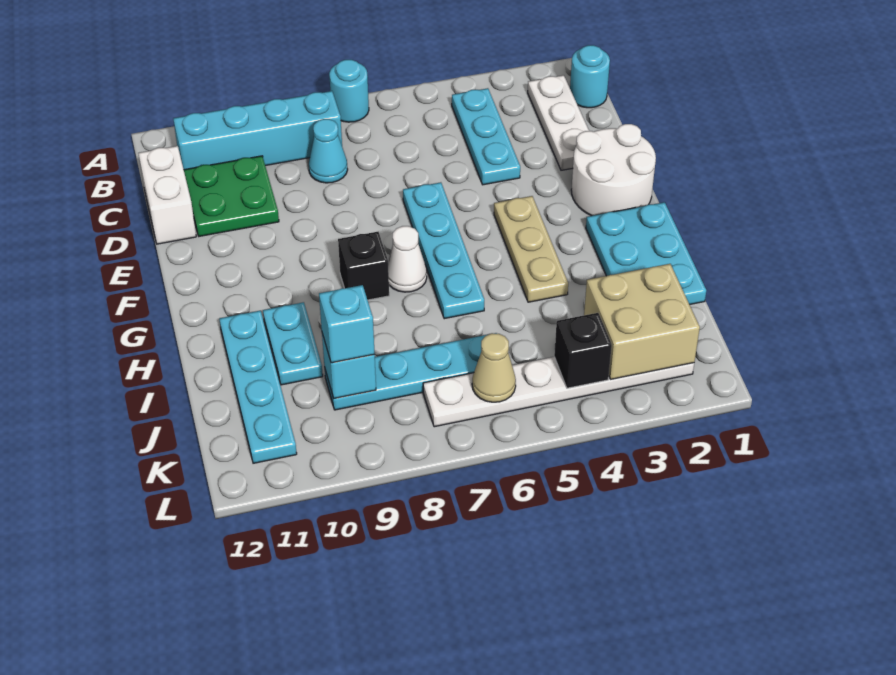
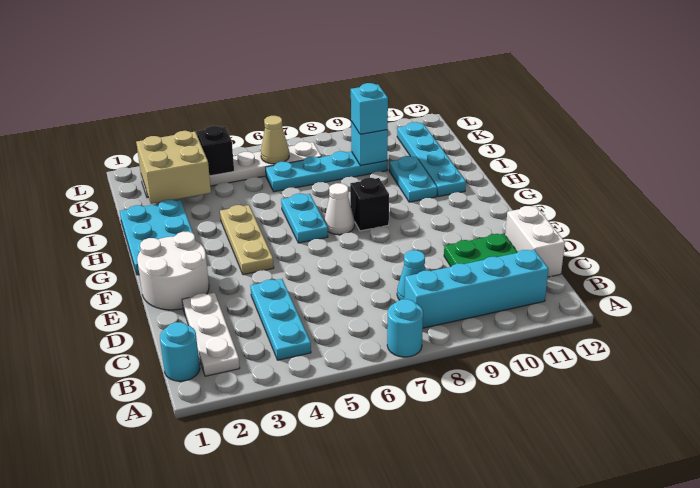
cyan 1x4 plate [403,182,484,319] -> cyan 1x2 plate [281,194,328,243]

